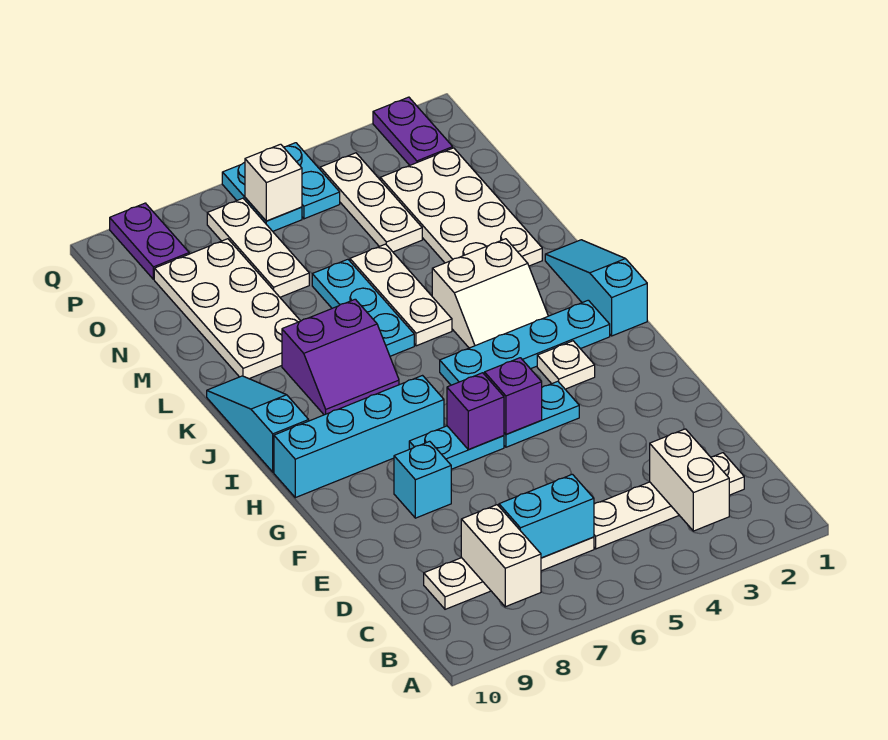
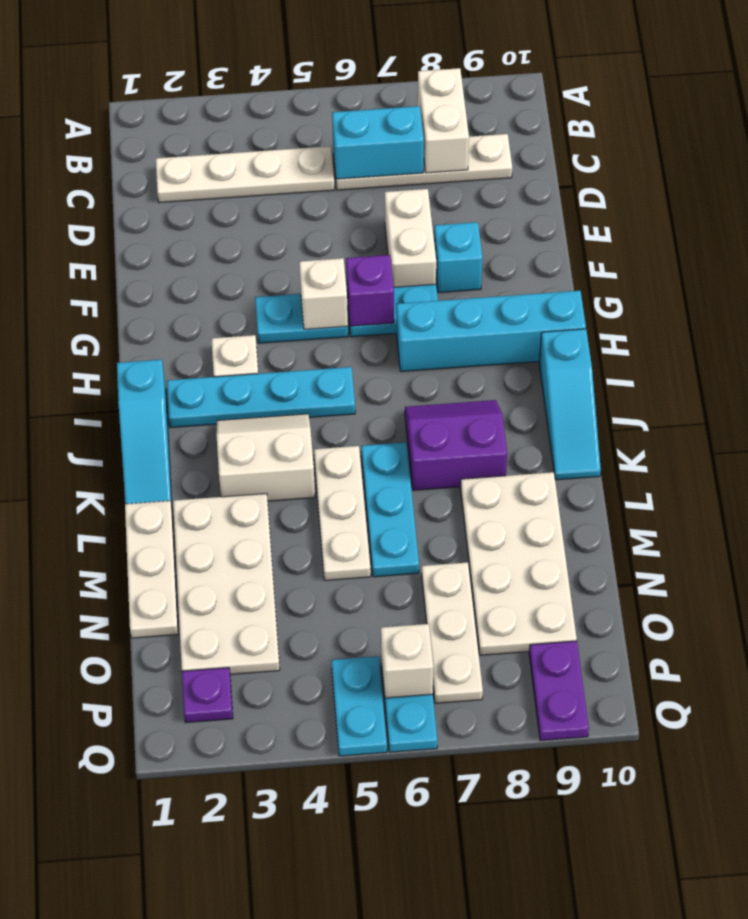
white 1x2 brick [650,429,729,531] -> white 1x2 brick moved to [385,189,436,287]
purple 1x1 brick [485,358,542,434] -> white 1x1 brick [299,258,348,330]
white 1x3 plate [320,153,422,252] -> white 1x3 plate moved to [125,501,178,638]
purple 1x2 plate [373,97,453,165] -> purple 1x1 plate [182,668,233,722]

